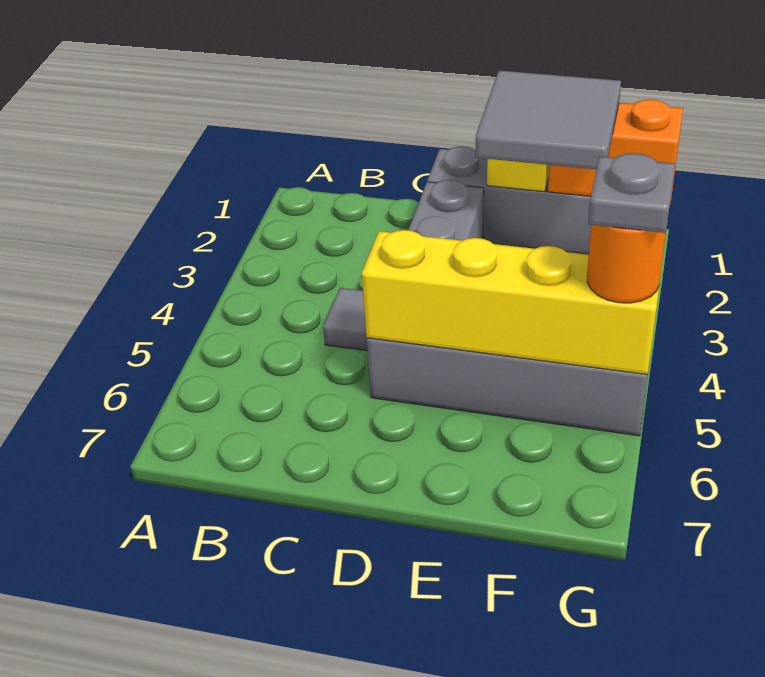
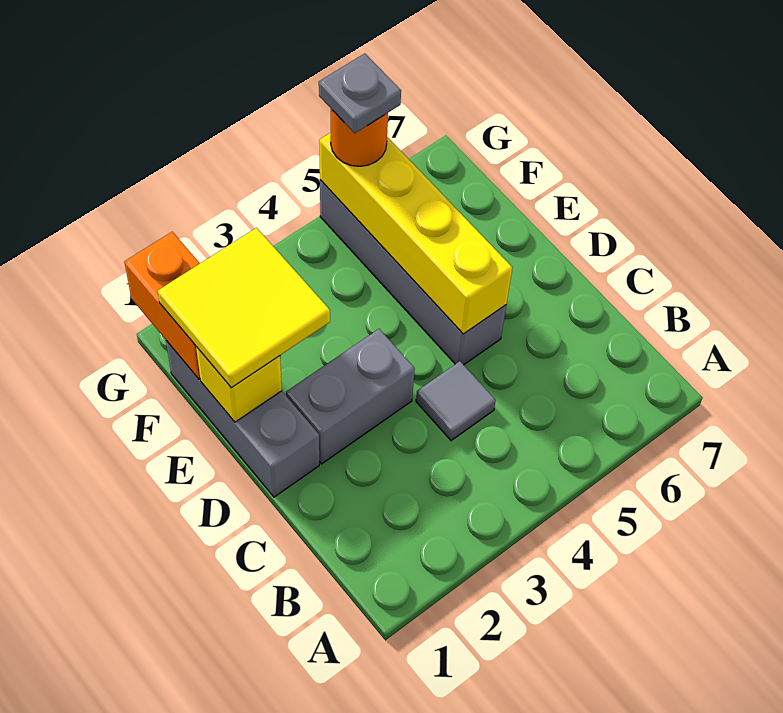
grey 2x2 tile [476,71,621,169] -> yellow 2x2 tile [158,228,330,388]

